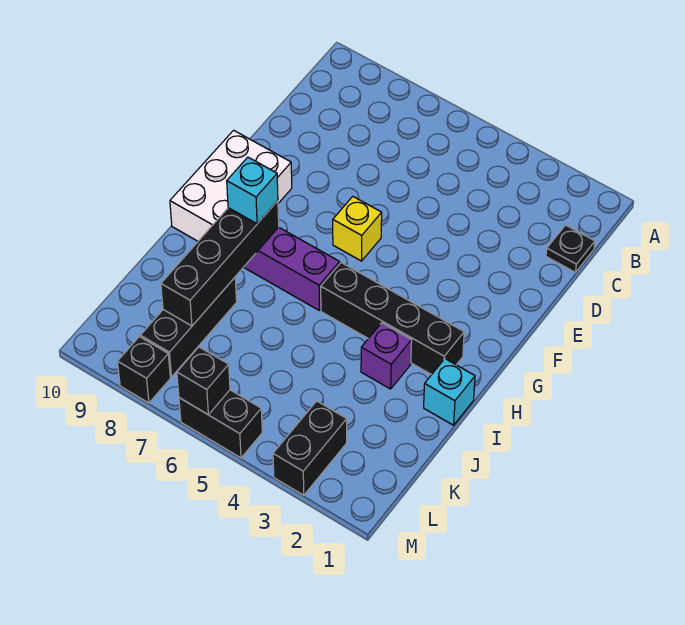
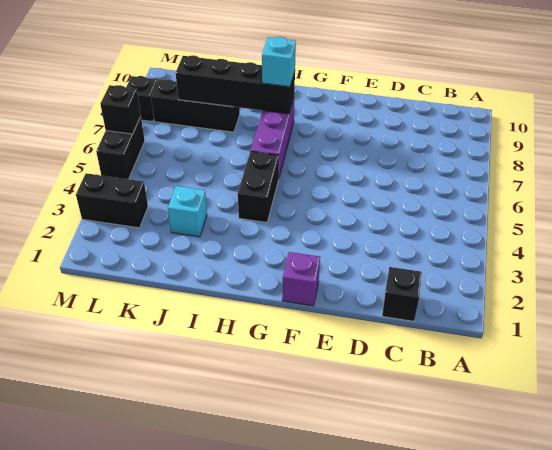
black 1x1 plate [546,225,595,272] -> black 1x1 brick [382,267,422,321]
yellow 1x1 brick [333,197,382,261] -> none
white 2x3 brick [170,130,292,241] -> none
black 1x4 brick [321,263,464,375] -> black 1x2 brick [238,151,279,223]
cyan 1x1 brick [424,359,475,425] -> cyan 1x1 brick moved to [168,186,207,237]
purple 1x1 brick [361,323,412,389] -> purple 1x1 brick moved to [282,252,320,306]

